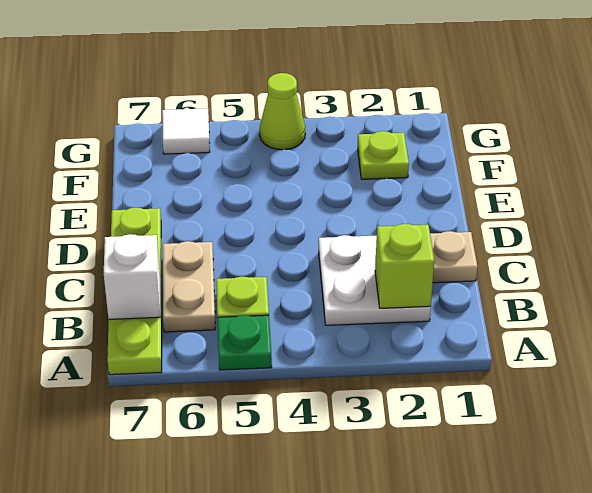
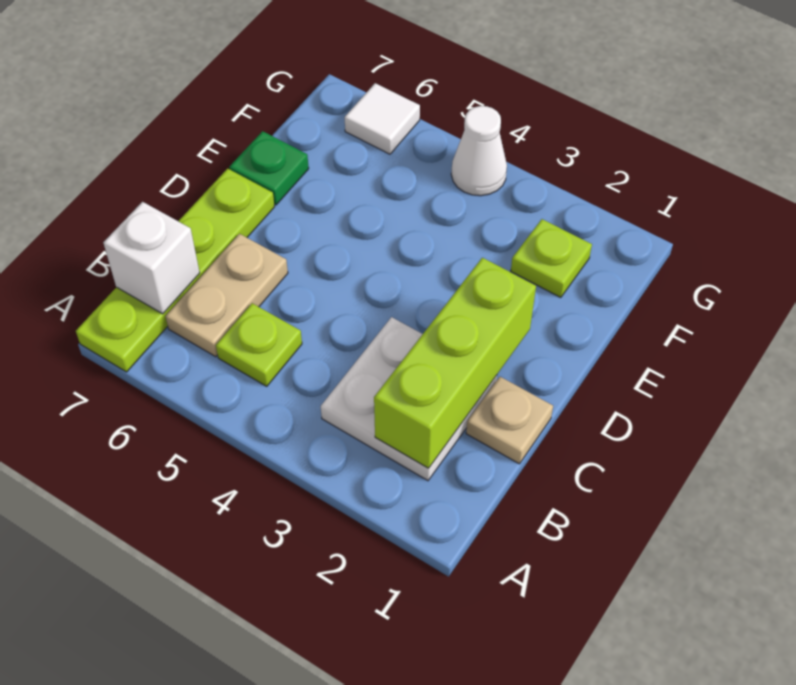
green 1x1 plate [217,315,272,370] -> green 1x1 plate moved to [229,131,309,205]
lime 1x1 brick [375,224,434,308] -> lime 1x3 brick [374,258,536,468]
lime 1x1 cone [260,73,305,150] -> white 1x1 cone [451,106,507,196]

